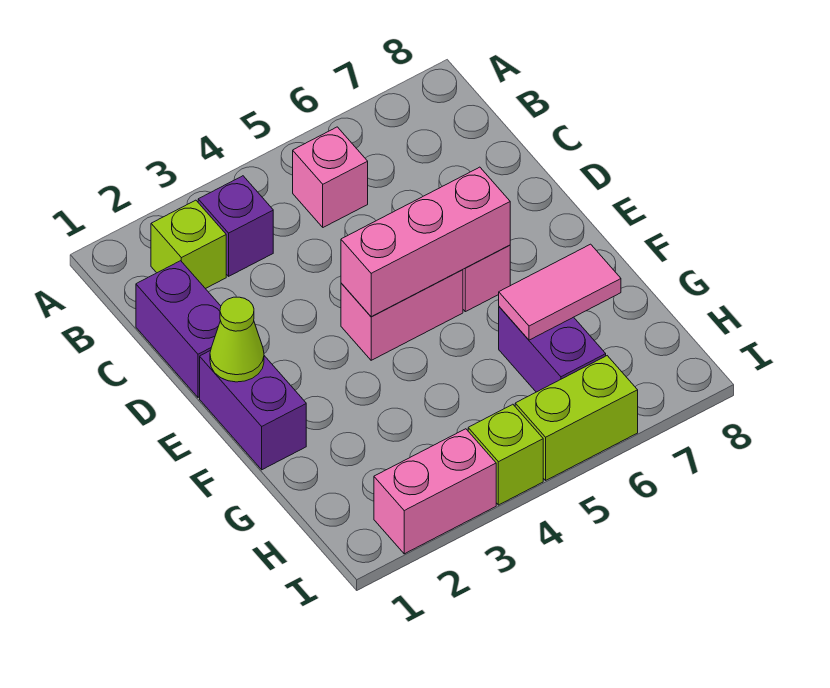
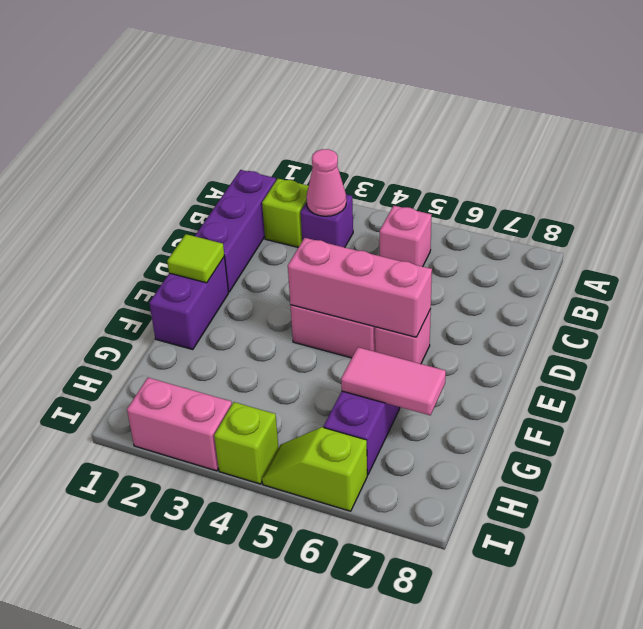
none -> pink 1x1 cone [306,149,346,216]
purple 1x2 brick [136,261,221,397] -> purple 1x3 brick [195,170,276,292]
lime 1x1 cone [210,297,264,382] -> lime 1x1 tile [167,234,224,283]
lime 1x2 brick [515,356,638,480] -> lime 1x2 slope [262,427,367,511]

